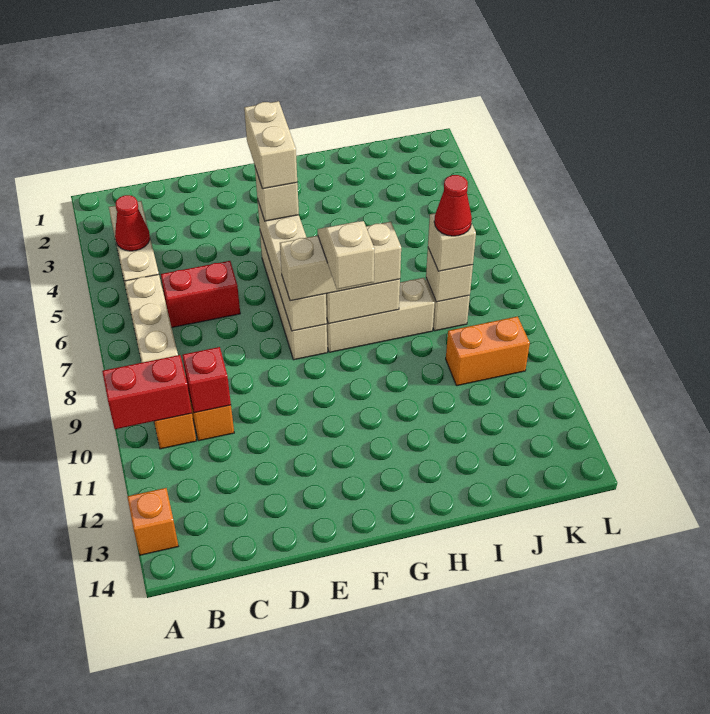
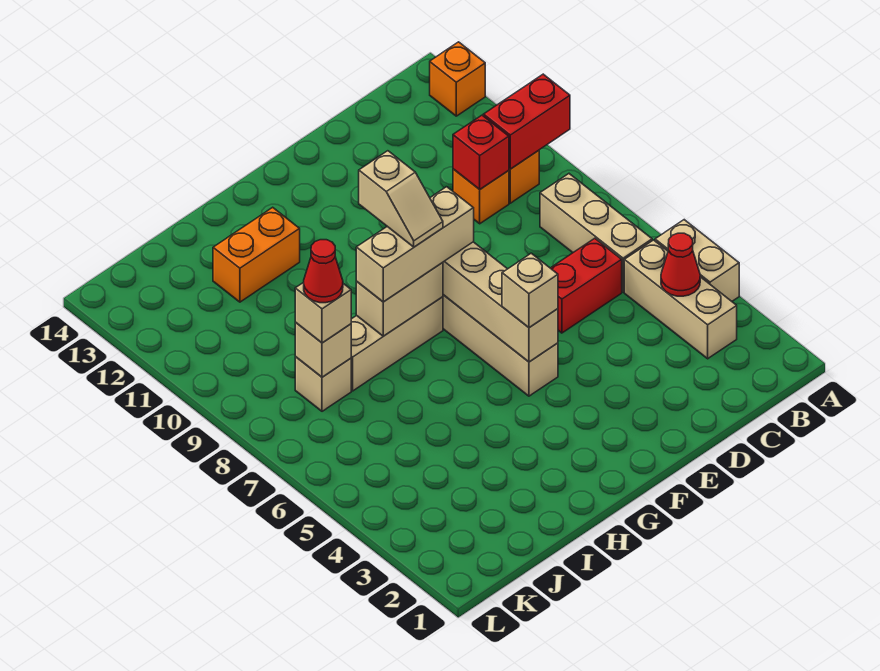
tan 1x2 brick [244,101,297,189] -> tan 1x2 brick moved to [655,220,739,301]
orange 1x2 brick [446,316,530,386] -> orange 1x2 brick moved to [213,207,300,302]

